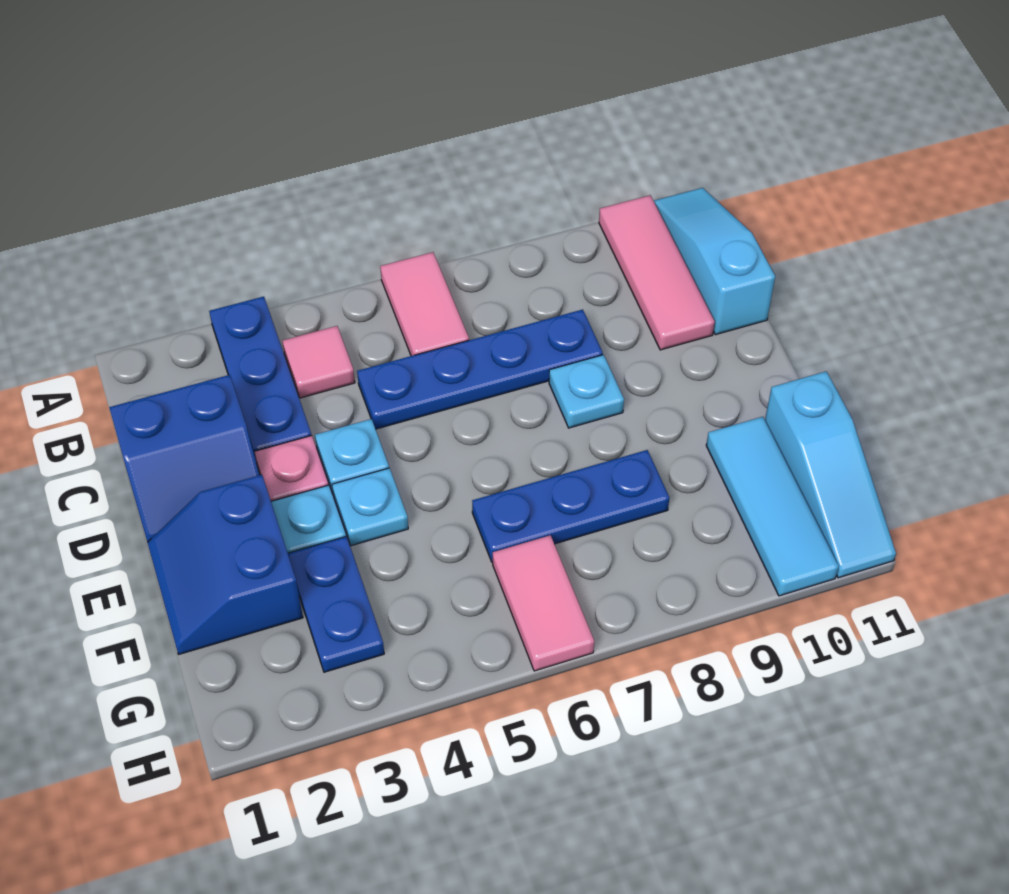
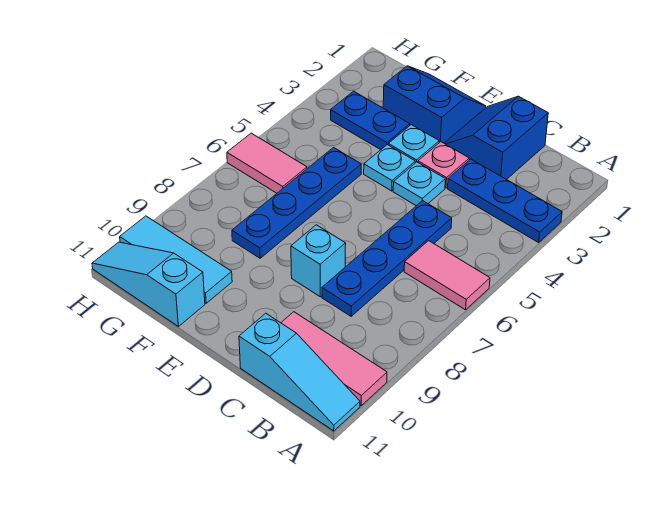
pink 1x1 tile [283,326,355,398] -> none
cyan 1x1 plate [549,355,624,428] -> cyan 1x1 brick [291,225,346,297]
blue 1x3 plate [472,450,669,562] -> blue 1x4 plate [232,148,361,258]

